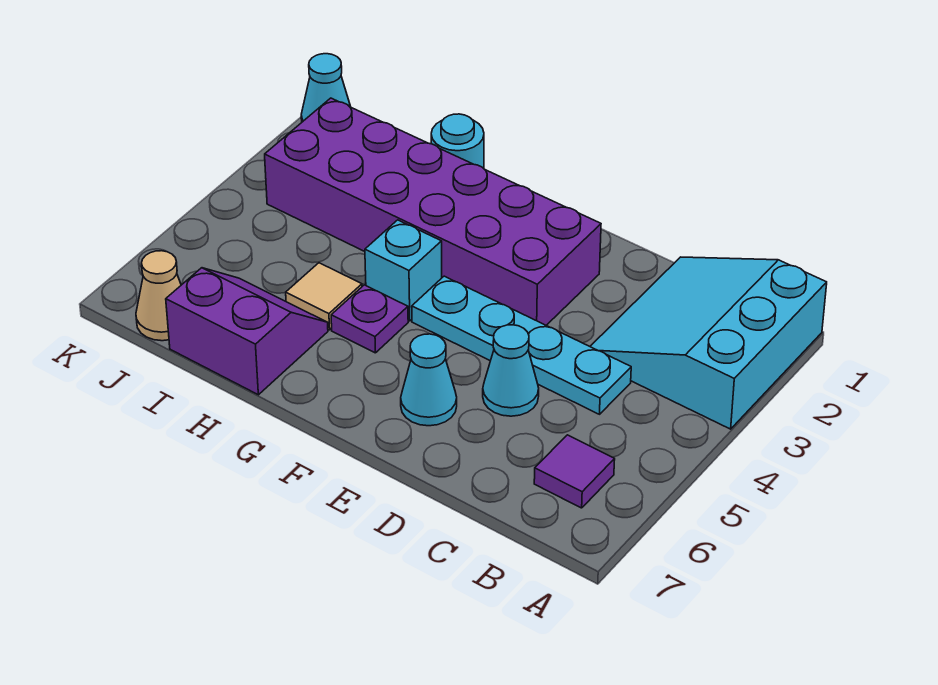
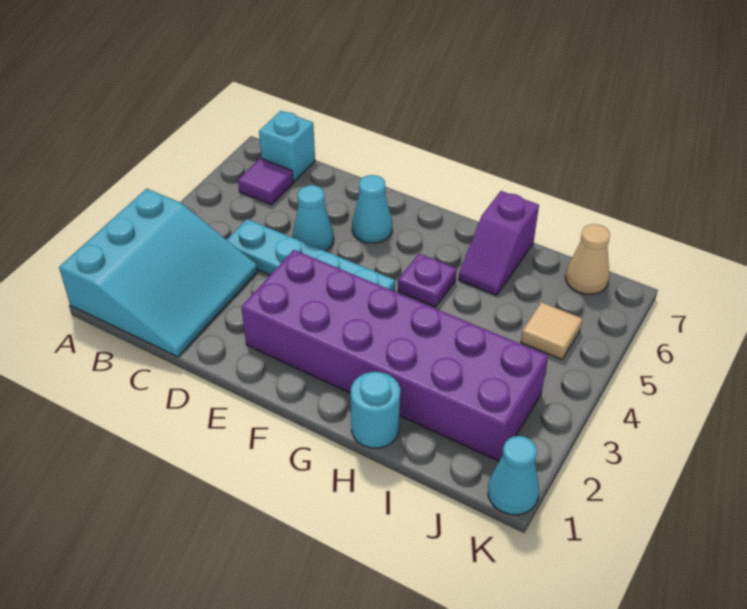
cyan 1x1 brick [365,220,442,321] -> cyan 1x1 brick moved to [259,111,315,182]
tan 1x1 tile [286,263,362,330] -> tan 1x1 tile moved to [521,302,582,360]
purple 2x2 slope [166,268,328,395] -> purple 1x2 slope [459,191,539,295]

